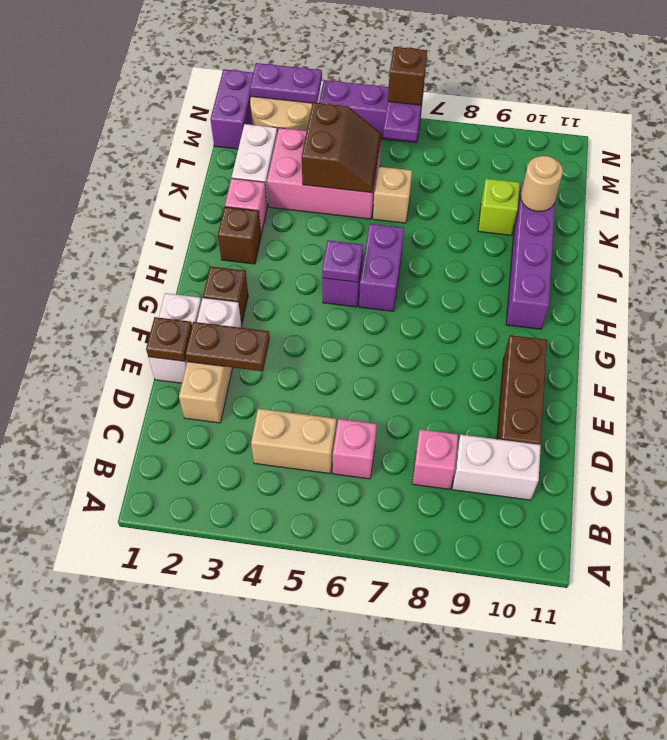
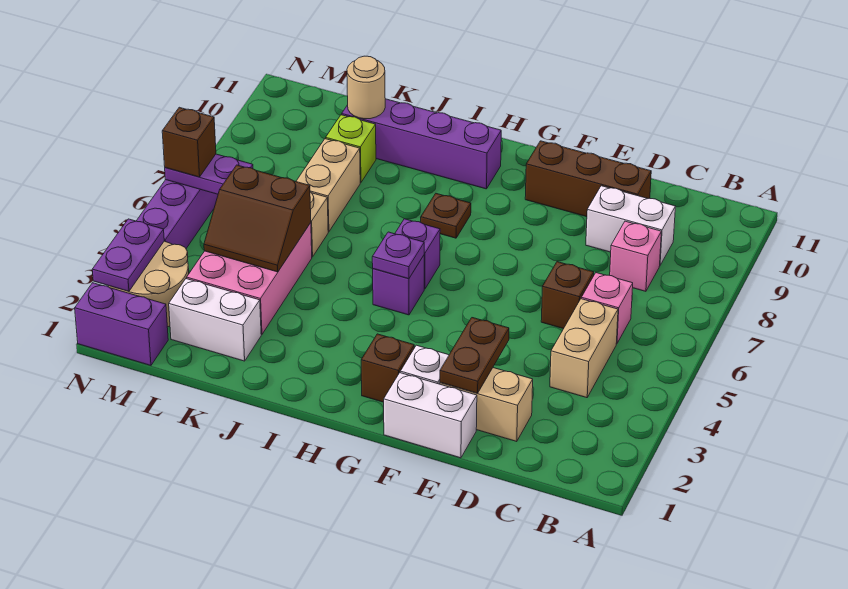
white 1x2 brick [452,435,541,500] -> white 1x2 brick turned to [586,186,675,265]
brown 1x1 plate [146,317,192,361] -> brown 1x1 plate moved to [421,194,471,238]
purple 1x2 brick [359,224,404,311] -> purple 1x1 brick [395,219,440,289]
brown 1x1 brick [218,207,261,264] -> brown 1x1 brick moved to [541,262,594,329]
pink 1x1 brick [225,178,267,234] -> none
brown 2x2 slope [302,102,381,193] -> brown 2x2 slope turned to [204,165,311,272]
none -> tan 1x2 brick [296,139,360,232]

